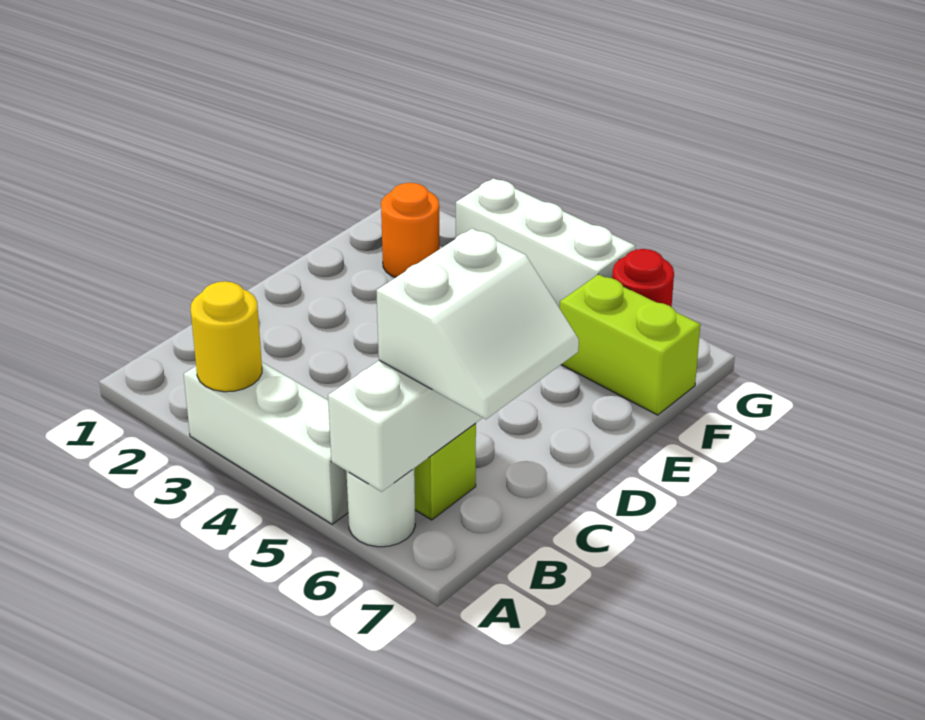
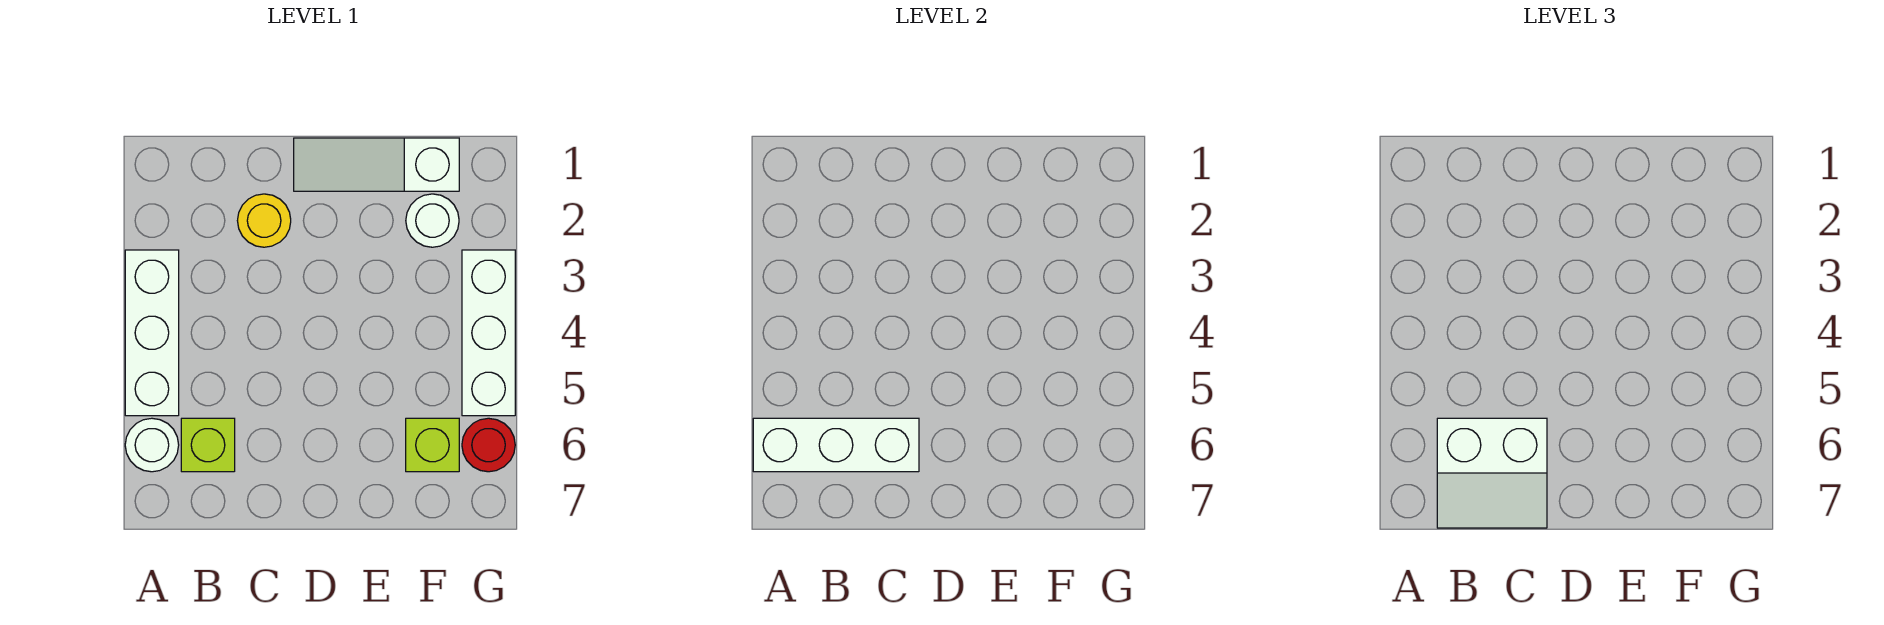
yellow 1x1 round brick [191,281,262,392] -> yellow 1x1 round brick moved to [237,194,291,247]
none -> white 1x3 slope [294,138,459,191]
orange 1x1 round brick [381,183,440,277] -> white 1x1 round brick [406,194,459,247]
lime 1x2 brick [560,274,700,415] -> lime 1x1 brick [406,418,459,472]

